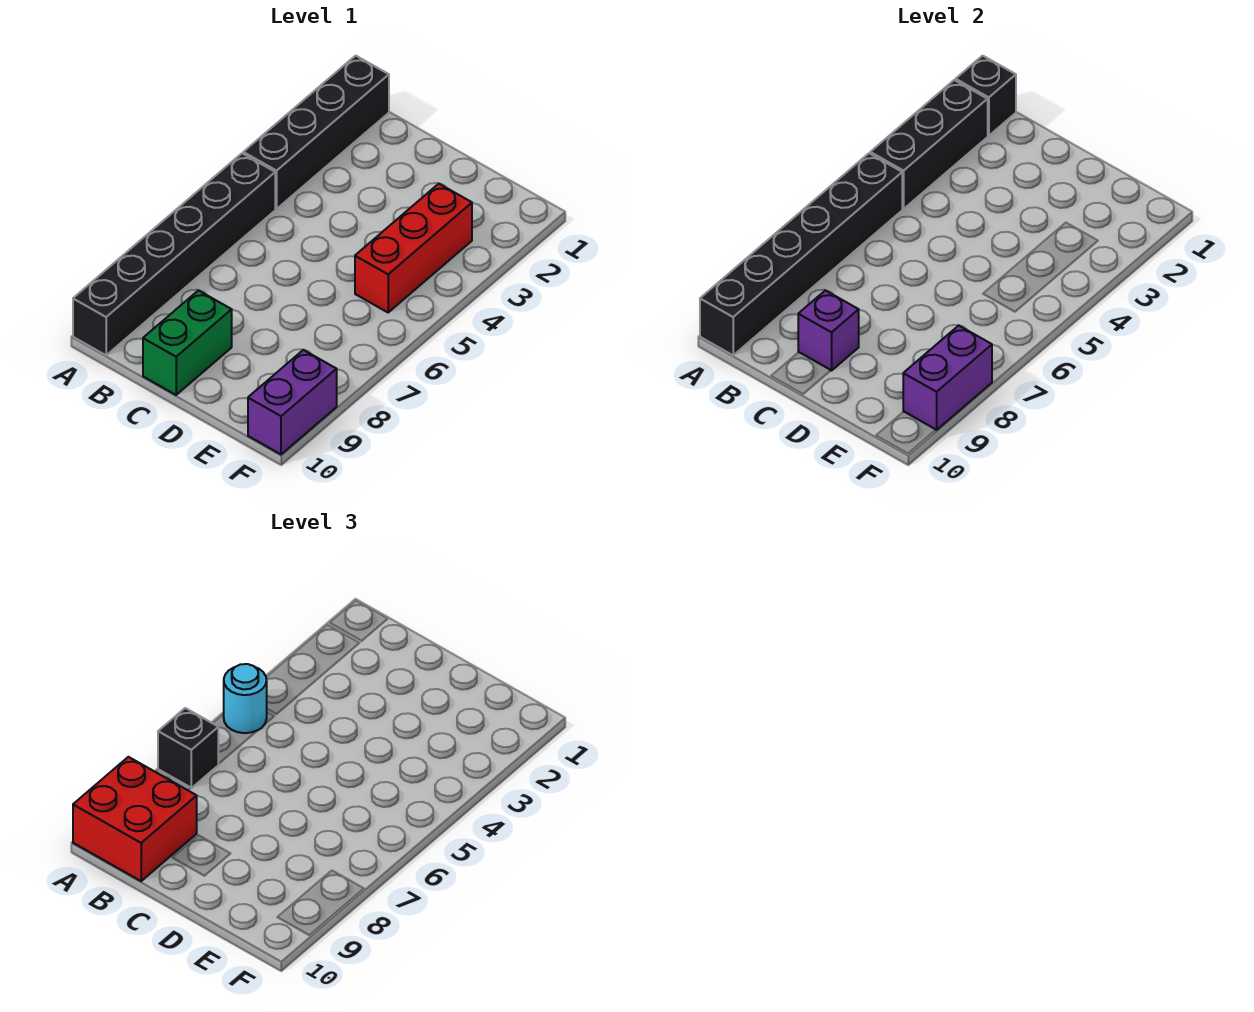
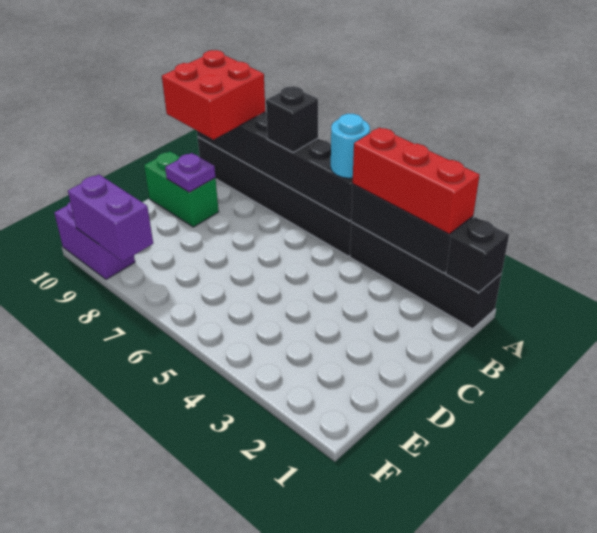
purple 1x1 brick [798,290,859,371] -> purple 1x1 plate [165,153,215,192]
red 1x3 brick [355,184,472,312] -> red 1x3 brick moved to [353,128,480,234]

